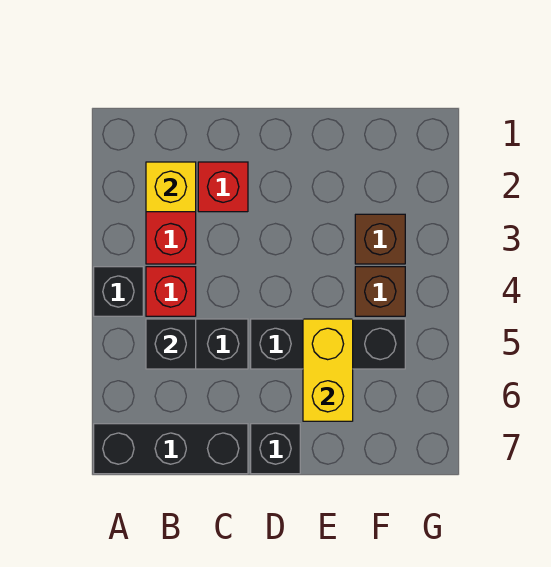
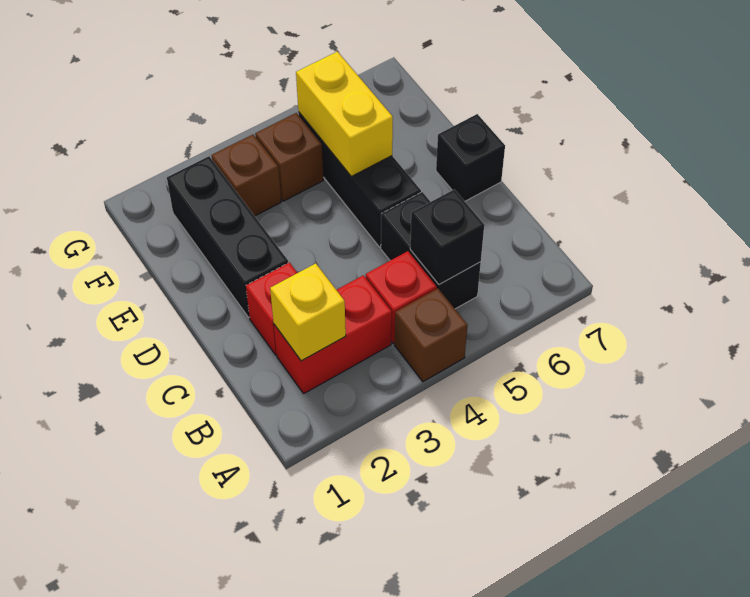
black 1x1 brick [94,267,143,316] -> brown 1x1 brick [395,288,468,382]
black 1x3 brick [94,424,248,474] -> black 1x3 brick moved to [167,156,288,317]
yellow 1x2 brick [303,319,353,421] -> yellow 1x2 brick turned to [296,52,393,176]

